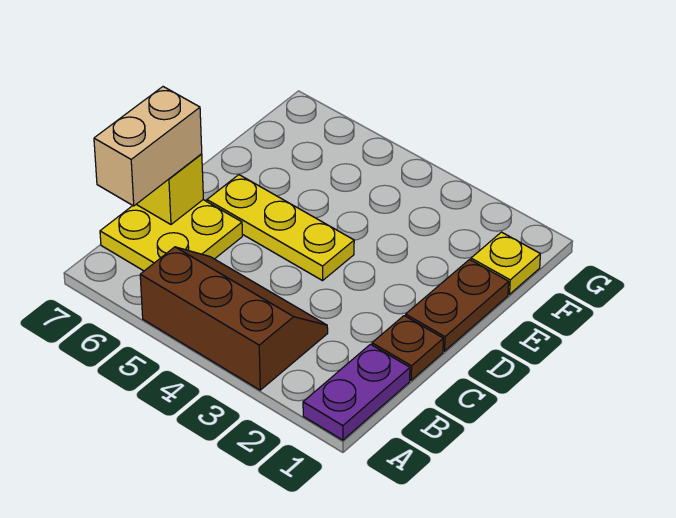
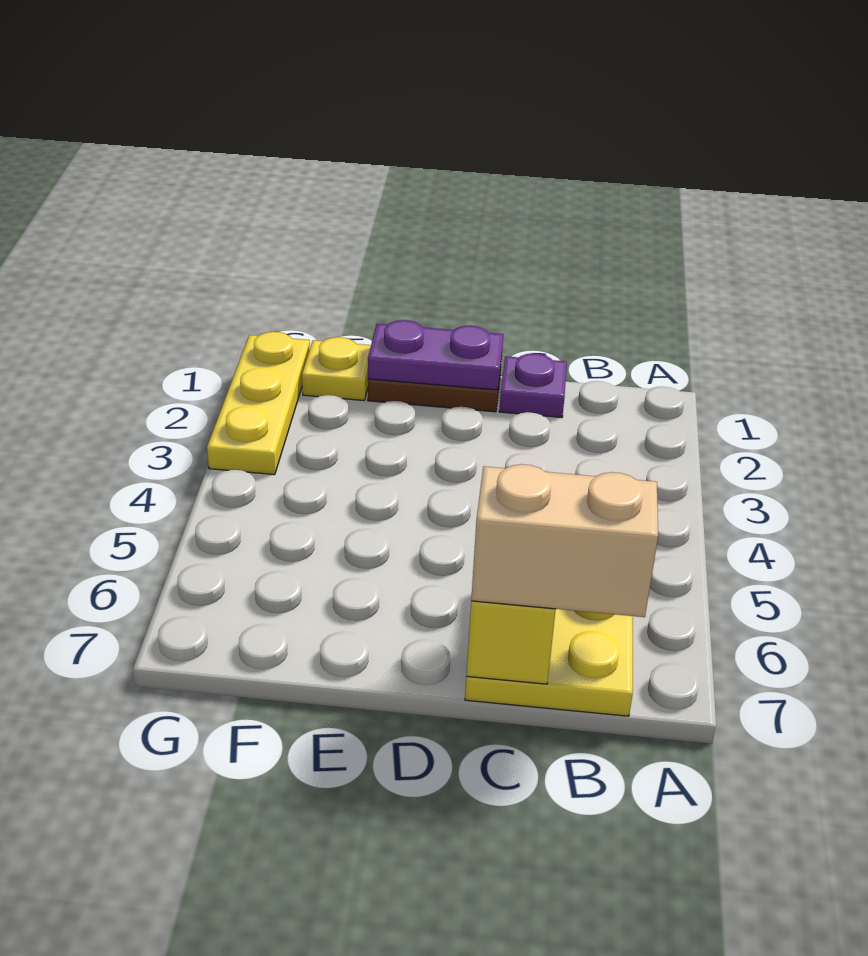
purple 1x2 plate [303,344,410,440] -> purple 1x2 plate moved to [368,320,503,390]
brown 2x3 slope [140,247,328,390] -> none
brown 1x1 plate [372,316,443,380] -> purple 1x1 plate [499,353,567,417]
yellow 1x3 plate [207,175,354,281] -> yellow 1x3 plate moved to [207,332,310,475]

